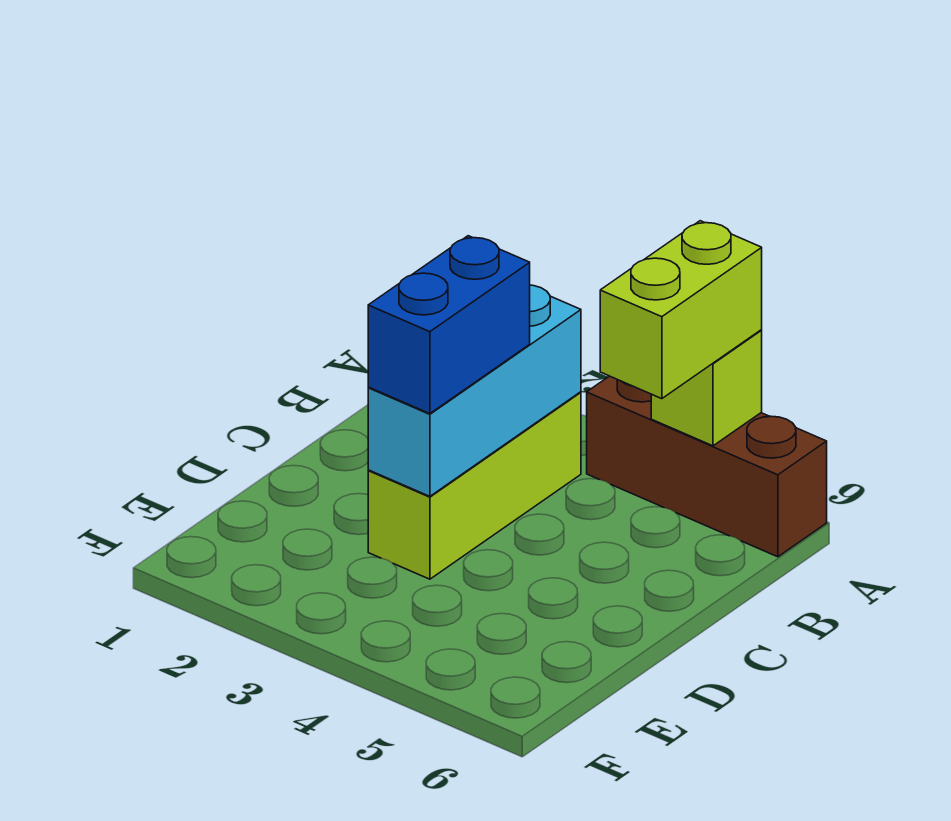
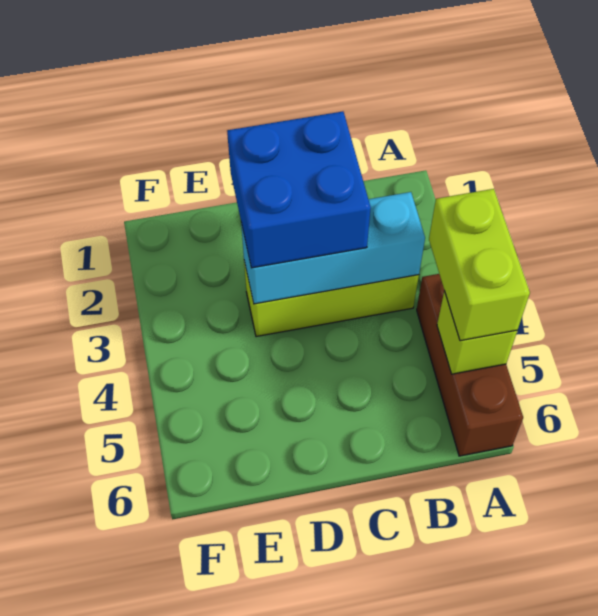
lime 1x2 brick [600,221,762,399] -> lime 1x2 brick turned to [429,189,530,341]
blue 1x2 brick [368,236,530,414] -> blue 2x2 brick [227,111,371,268]

